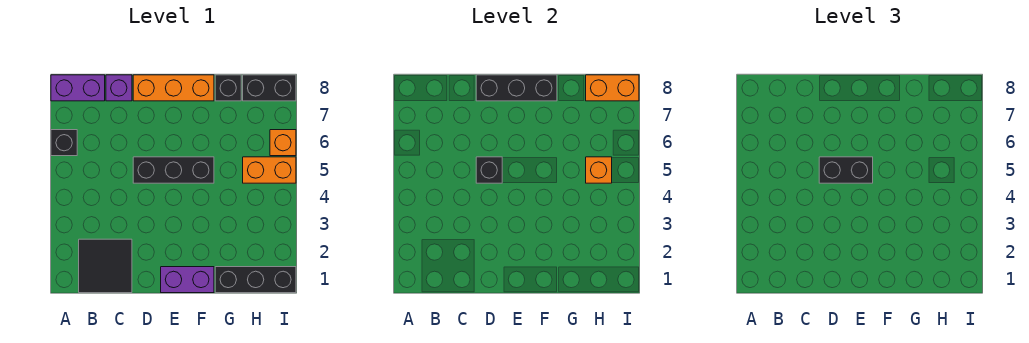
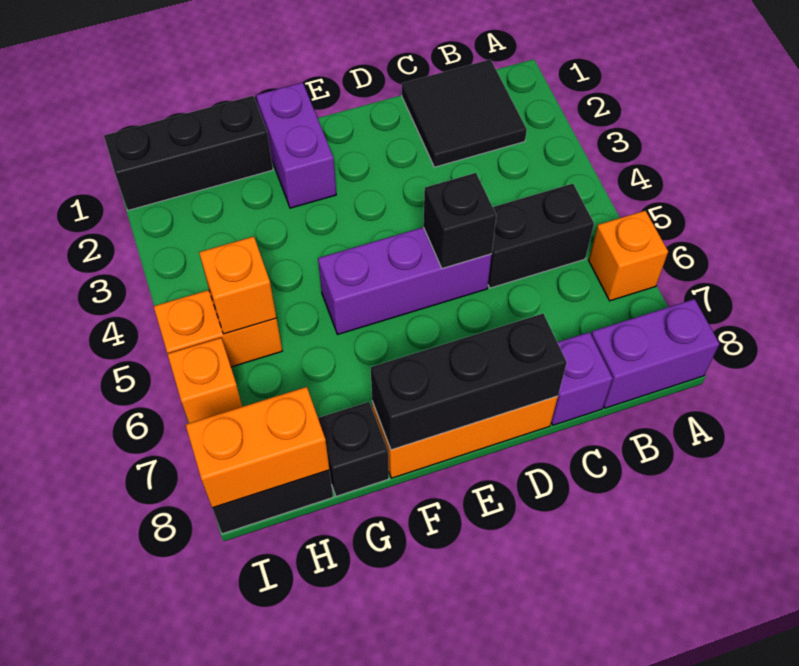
black 1x1 brick [51,130,77,156] -> orange 1x1 brick [589,211,668,301]
black 1x3 brick [133,157,214,183] -> purple 1x3 brick [318,227,492,334]
black 1x2 brick [819,157,873,183] -> black 1x2 brick moved to [488,184,594,288]
purple 1x2 brick [161,267,214,293] -> purple 1x2 brick turned to [256,82,336,208]

